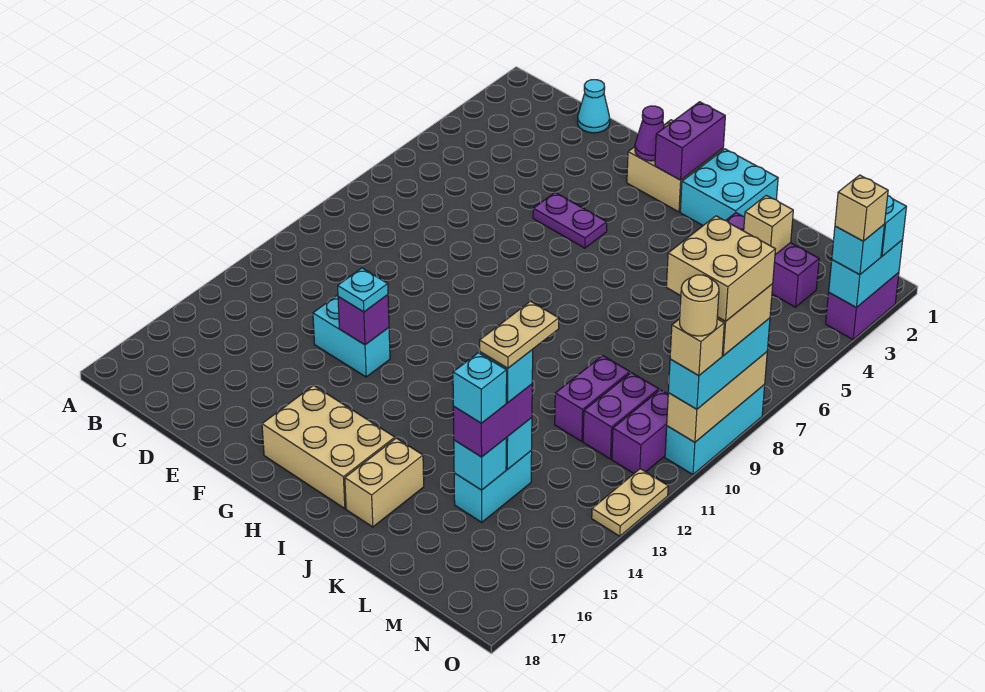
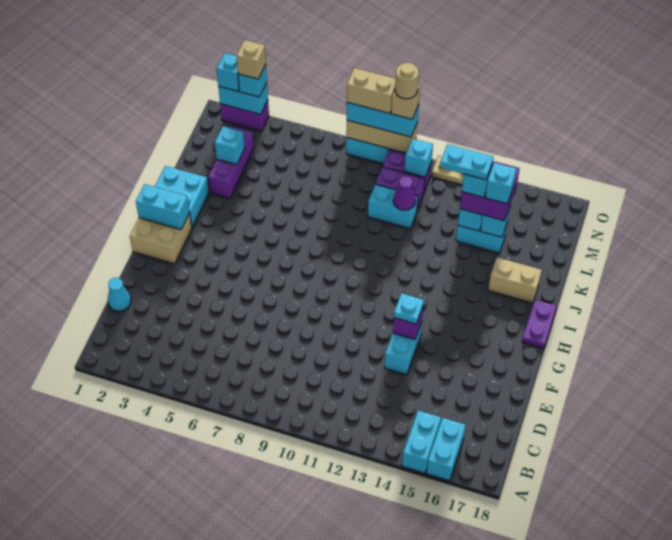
none -> cyan 1x2 brick [402,411,441,473]
none -> cyan 1x2 brick [426,418,466,481]
purple 1x2 plate [533,192,607,248] -> purple 1x2 plate moved to [522,300,557,348]
purple 1x1 cone [635,106,664,161] -> purple 1x1 cone moved to [393,176,416,210]
tan 2x3 brick [262,385,395,509] -> none
purple 1x2 brick [655,102,725,180] -> cyan 1x2 brick [136,184,190,229]
tan 1x1 brick [744,195,793,255] -> cyan 1x1 brick [215,126,245,165]
purple 1x2 brick [555,356,630,441] -> cyan 1x2 brick [368,184,418,228]
tan 1x2 plate [480,301,559,368] -> cyan 1x2 plate [440,144,493,180]
purple 1x2 brick [453,384,532,457] -> purple 2x2 brick [460,161,520,221]
tan 2x2 brick [666,216,775,321] -> none
none -> cyan 1x1 brick [404,138,433,177]

